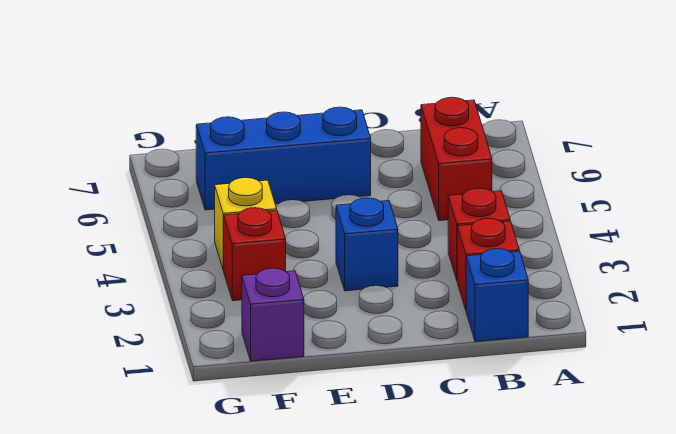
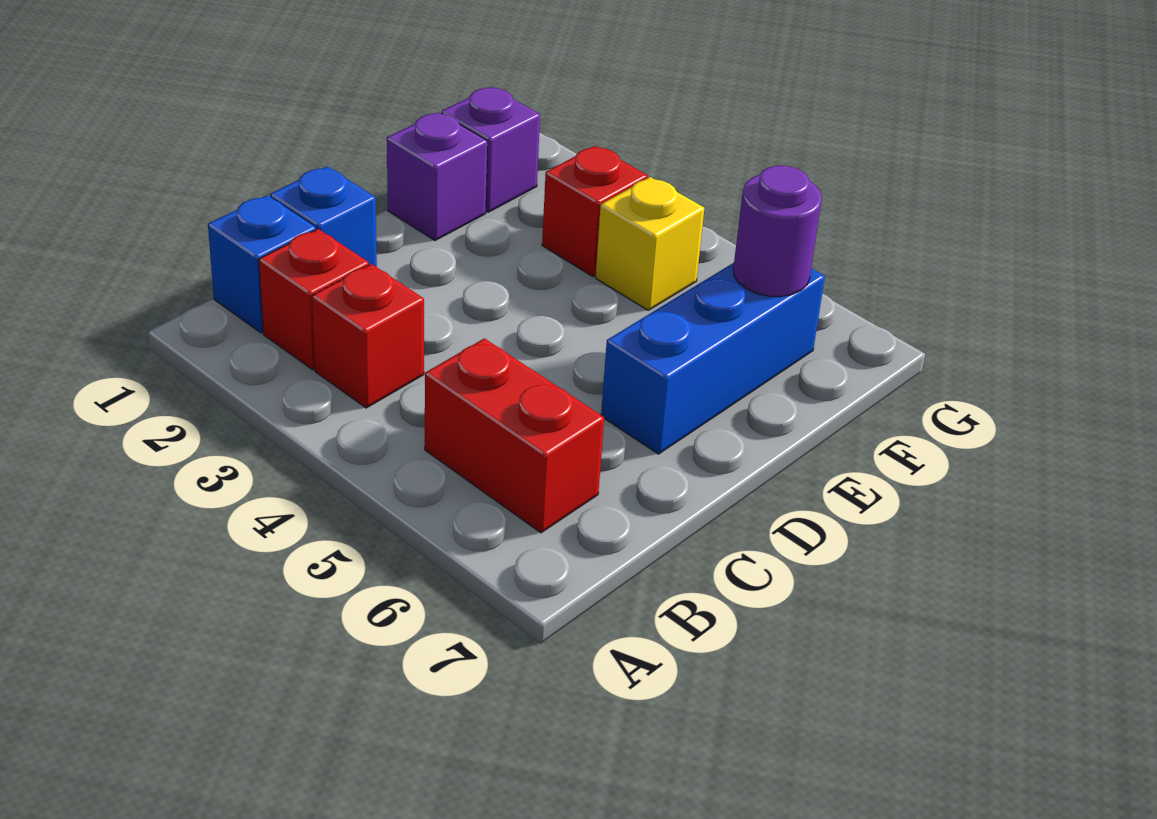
blue 1x1 brick [336,198,398,291] -> blue 1x1 brick moved to [270,166,377,267]
none -> purple 1x1 brick [387,112,488,241]
none -> purple 1x1 round brick [733,166,822,297]

